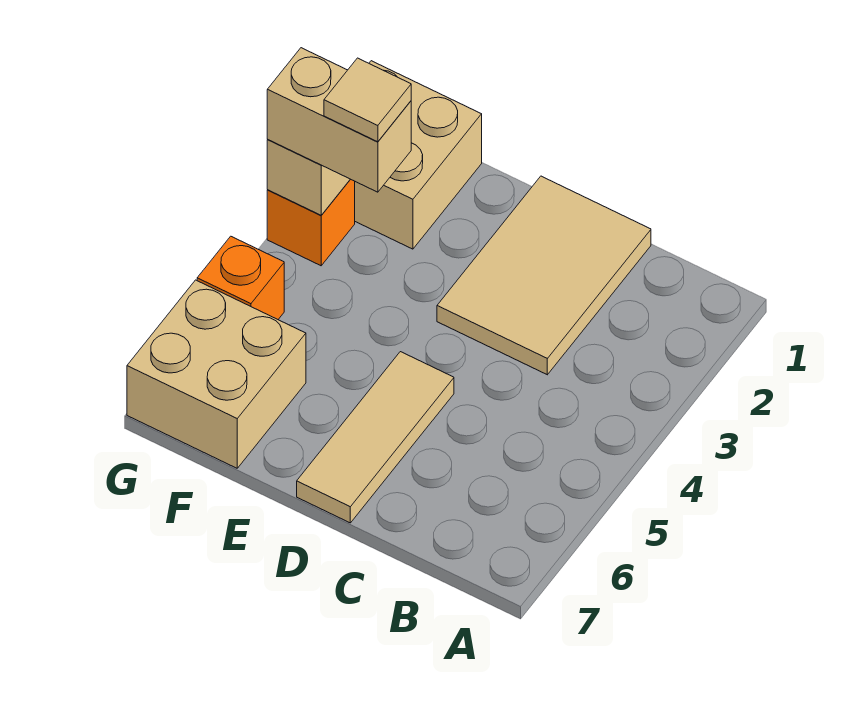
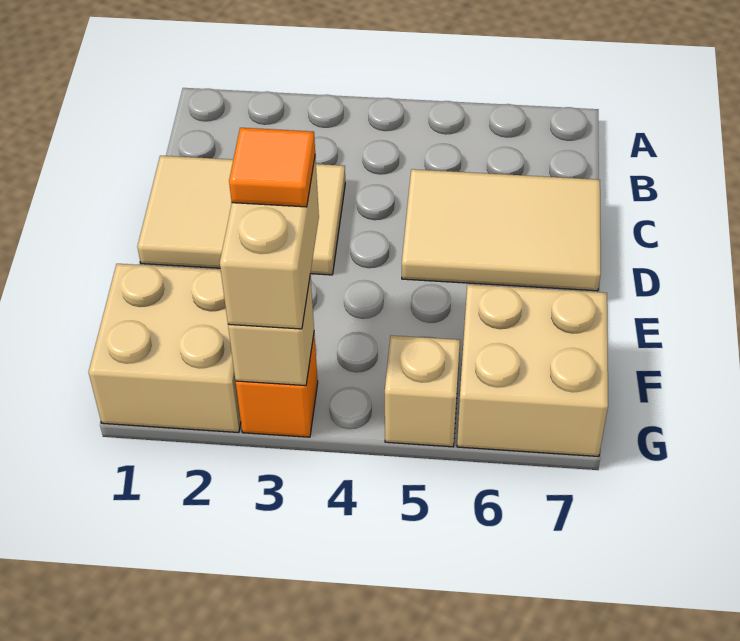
tan 1x3 tile [297,352,454,523] -> tan 2x3 tile [402,169,601,291]
tan 1x1 tile [324,58,411,142] -> orange 1x1 tile [229,128,315,207]
orange 1x1 brick [197,236,284,319] -> tan 1x1 brick [385,336,460,447]

